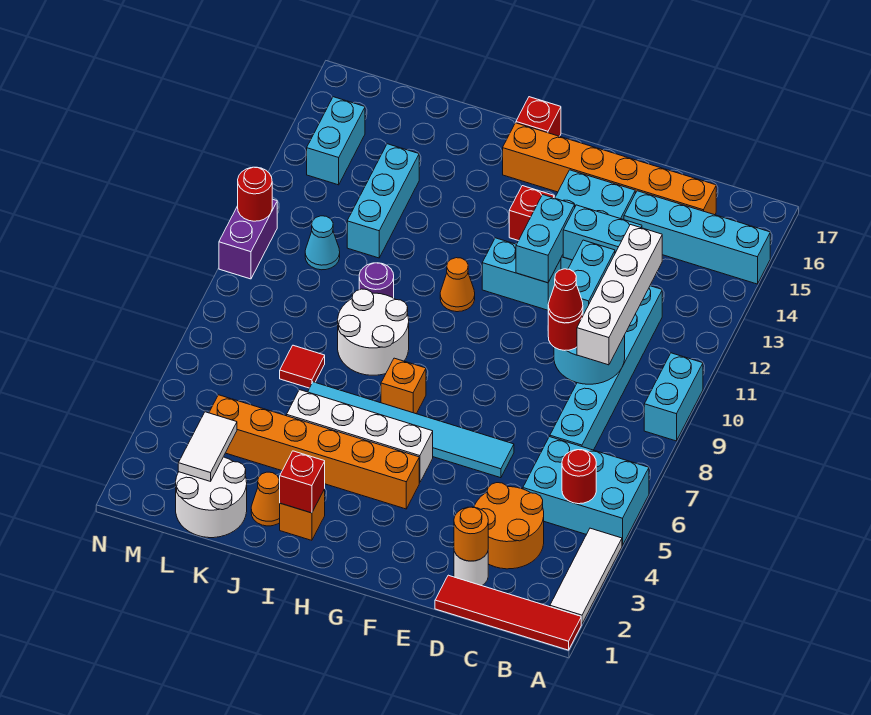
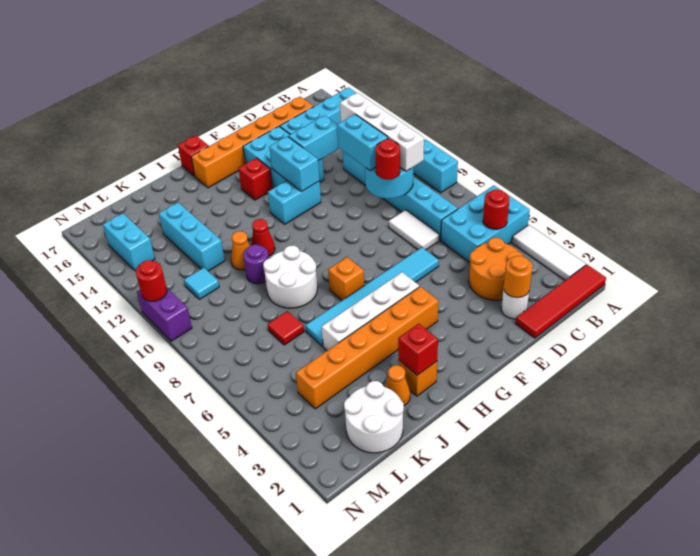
red 1x1 cone [548,269,583,323] -> red 1x1 cone moved to [251,219,275,256]
orange 1x1 cone [440,258,475,312] -> orange 1x1 cone moved to [231,231,250,270]
white 1x2 tile [178,412,237,481] -> white 1x2 tile moved to [389,210,439,250]
cyan 1x1 cone [305,216,340,270] -> cyan 1x1 tile [184,268,219,299]

